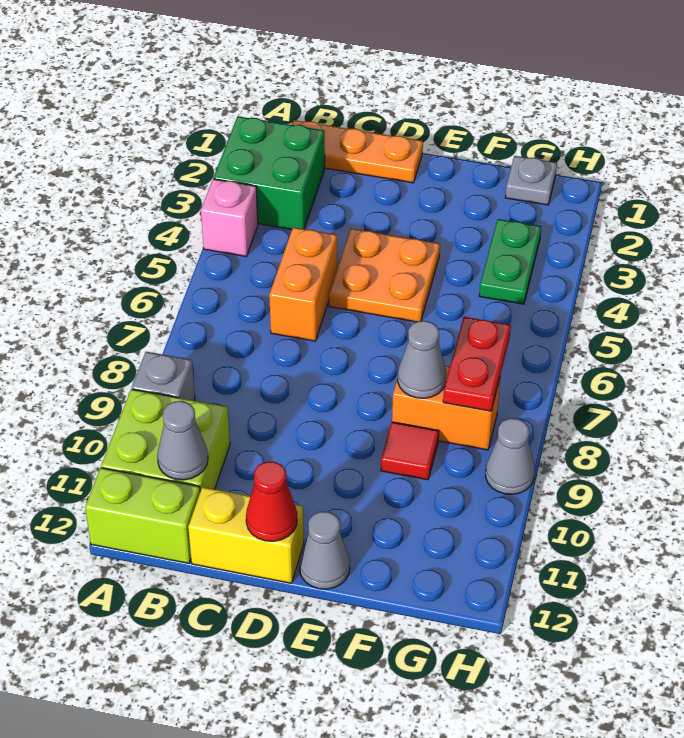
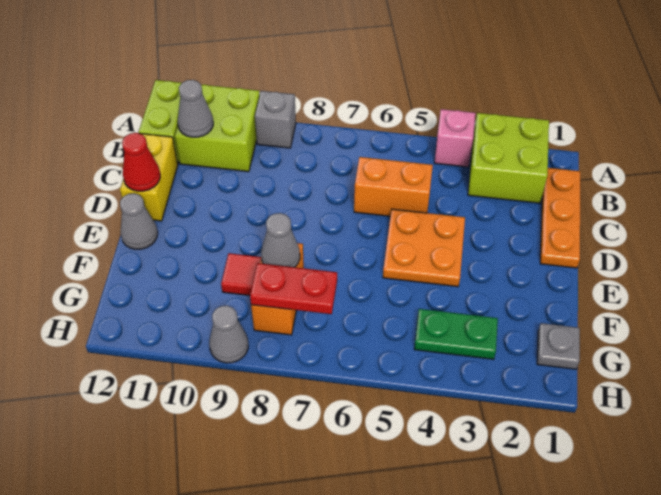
green 2x2 brick [214,116,325,230] -> lime 2x2 brick [468,113,549,203]

